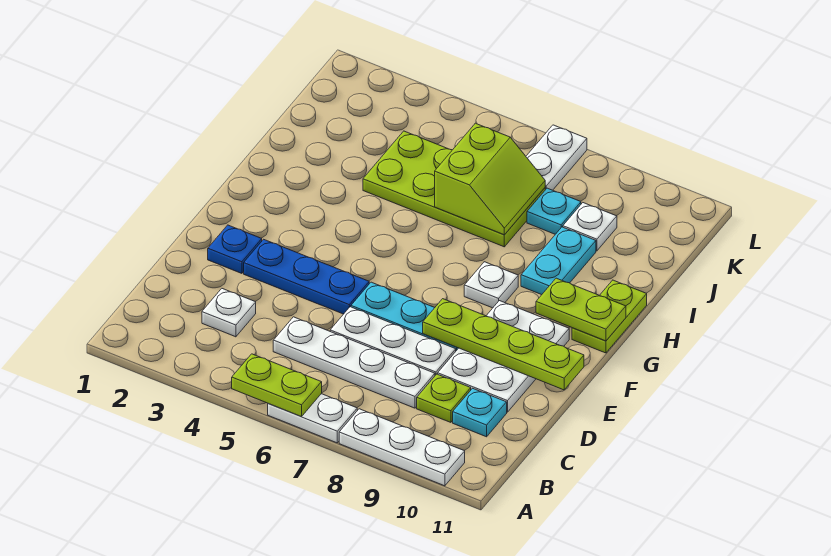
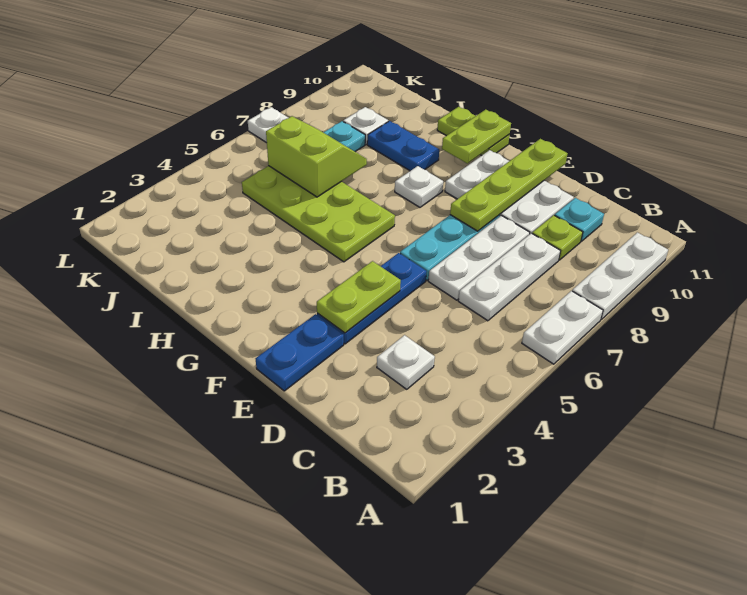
lime 1x2 plate [232,354,322,417] -> lime 1x2 plate moved to [317,261,401,333]
white 1x4 plate [273,317,435,408] -> white 1x3 plate [458,233,560,321]
blue 1x1 plate [208,225,262,273] -> blue 1x2 plate [256,314,344,391]
cyan 1x2 plate [521,227,596,295] -> blue 1x2 plate [367,121,439,171]
lime 2x4 plate [363,131,545,247] -> lime 2x4 plate turned to [242,166,395,262]

